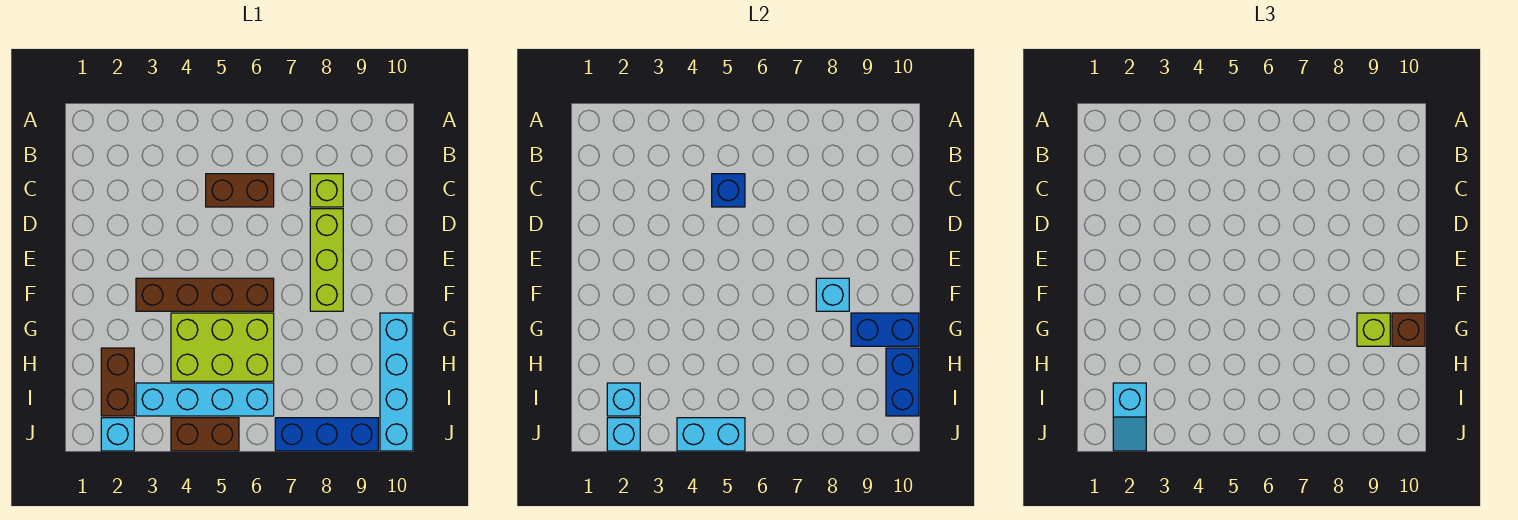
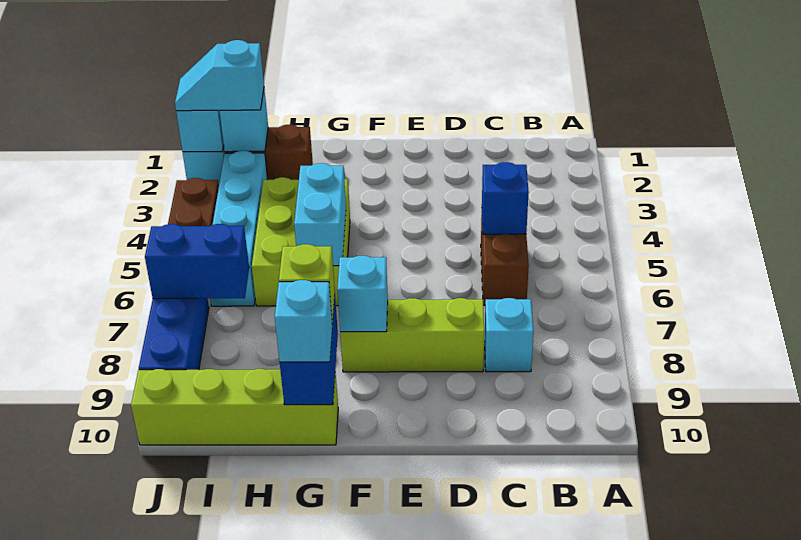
lime 1x1 brick [310,174,343,207] -> cyan 1x1 brick [484,298,534,372]
brown 1x4 brick [136,278,274,311] -> none
cyan 1x4 brick [380,313,413,451] -> lime 1x4 brick [131,369,338,445]
brown 1x1 brick [1392,313,1425,346] -> cyan 1x1 brick [275,280,332,362]
blue 1x2 brick [886,348,919,416] -> blue 1x2 brick moved to [145,224,249,299]
cyan 1x2 brick [677,418,745,451] -> cyan 1x2 brick moved to [294,163,346,266]

